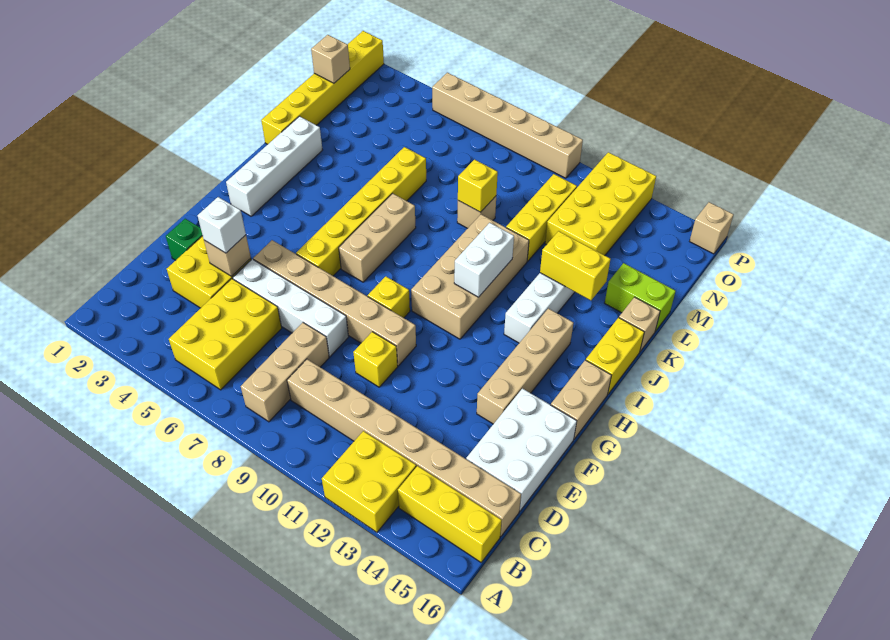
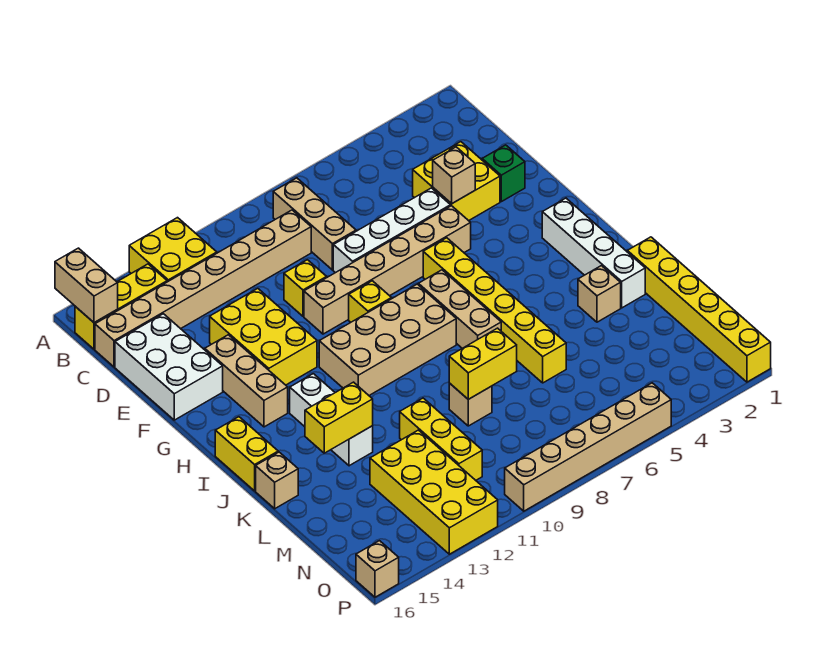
yellow 2x3 brick [169,279,282,390] -> yellow 2x3 brick moved to [210,289,317,385]
white 1x1 brick [198,197,246,253] -> none
tan 1x4 brick [477,308,573,424] -> tan 1x3 brick [205,335,288,427]
tan 1x2 brick [551,360,611,439] -> tan 1x2 brick moved to [55,248,118,323]
tan 2x4 brick [411,214,529,339] -> tan 2x4 brick turned to [319,284,456,395]
white 1x2 brick [454,223,514,297] -> none
yellow 1x1 brick [458,160,498,212] -> yellow 1x2 brick [449,328,517,399]
lime 1x2 brick [605,263,676,331] -> none
tan 1x1 brick [311,35,350,83] -> tan 1x1 brick moved to [578,266,621,322]

